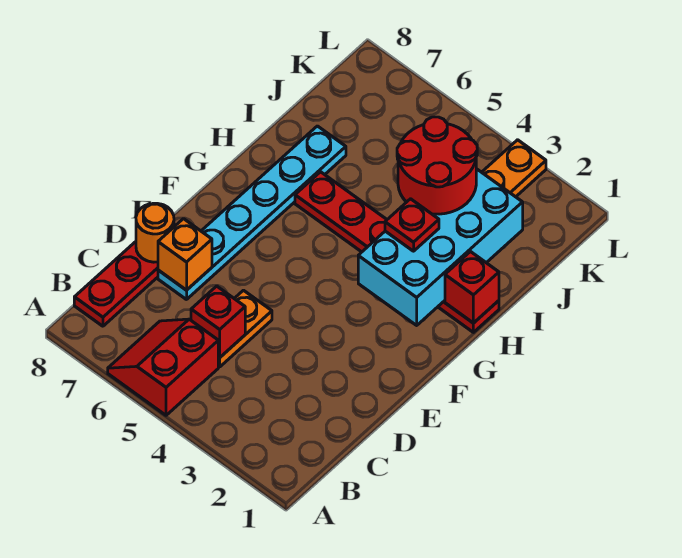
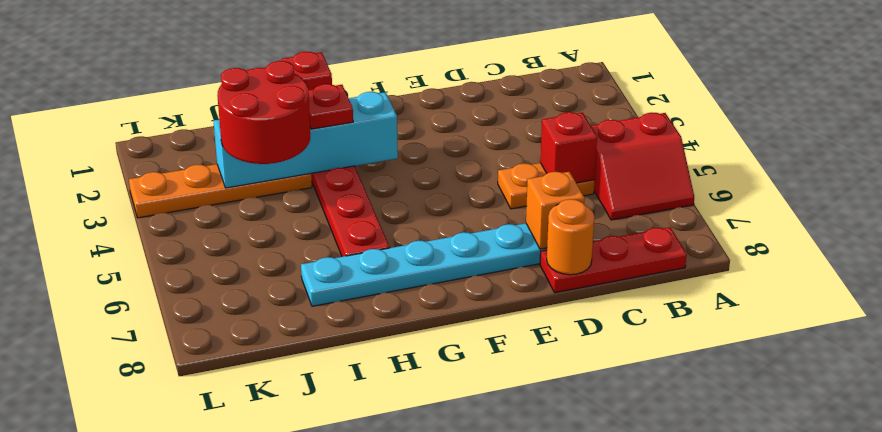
cyan 2x4 brick [358,169,523,325] -> cyan 1x4 brick [214,92,398,188]

